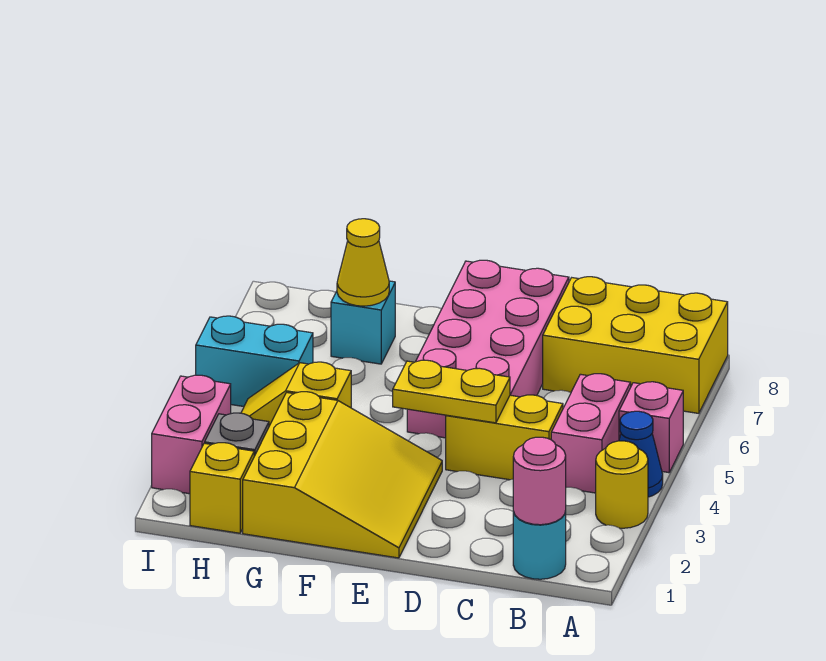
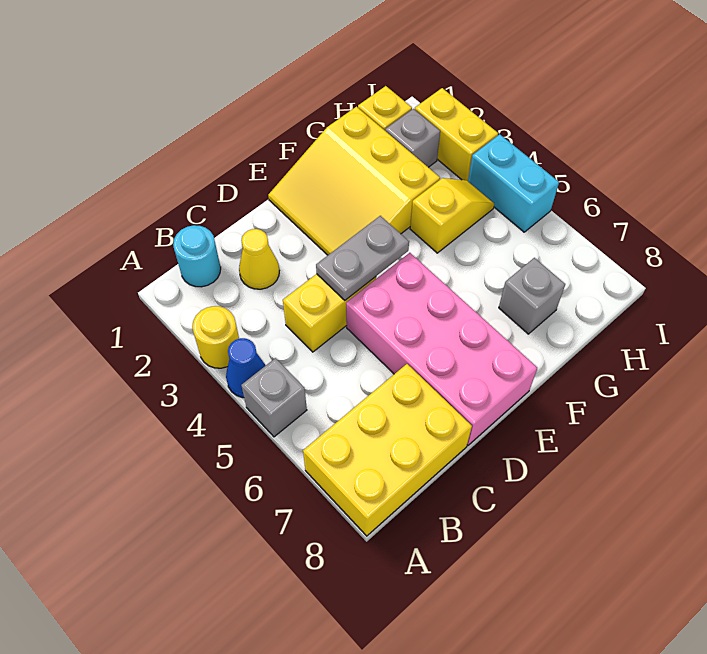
pink 1x1 brick [619,382,683,473] -> grey 1x1 brick [241,358,307,437]
pink 1x1 round brick [513,437,566,525] -> none
pink 1x2 brick [551,374,631,493] -> none
yellow 1x2 plate [393,360,510,423] -> grey 1x2 plate [316,216,409,300]
cyan 1x1 brick [331,281,395,364] -> grey 1x1 brick [499,258,565,334]
yellow 1x1 cone [337,219,389,306] -> yellow 1x1 cone moved to [239,229,279,289]
cyan 1x2 brick [196,316,313,407] -> cyan 1x2 brick turned to [468,134,559,232]
pink 1x2 brick [152,375,231,494] -> yellow 1x2 brick [415,88,498,181]

